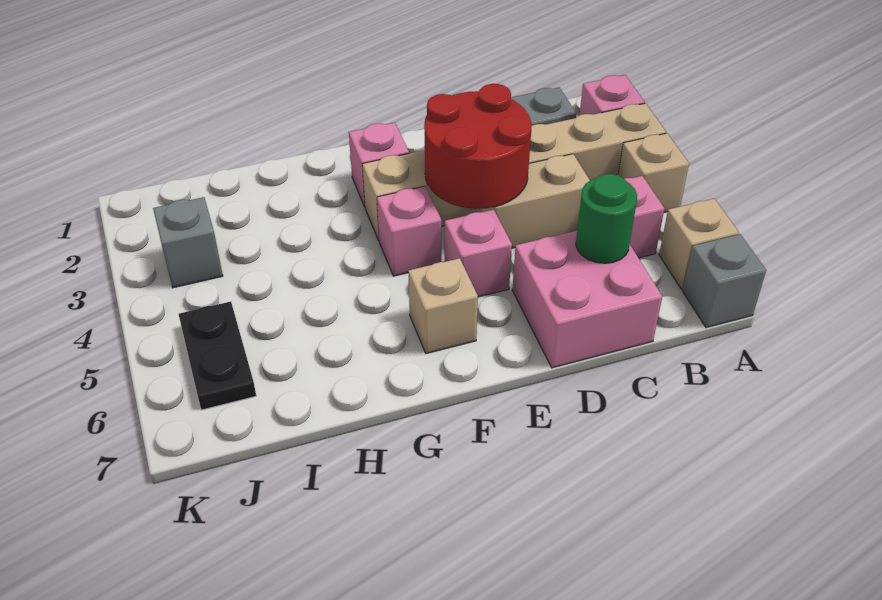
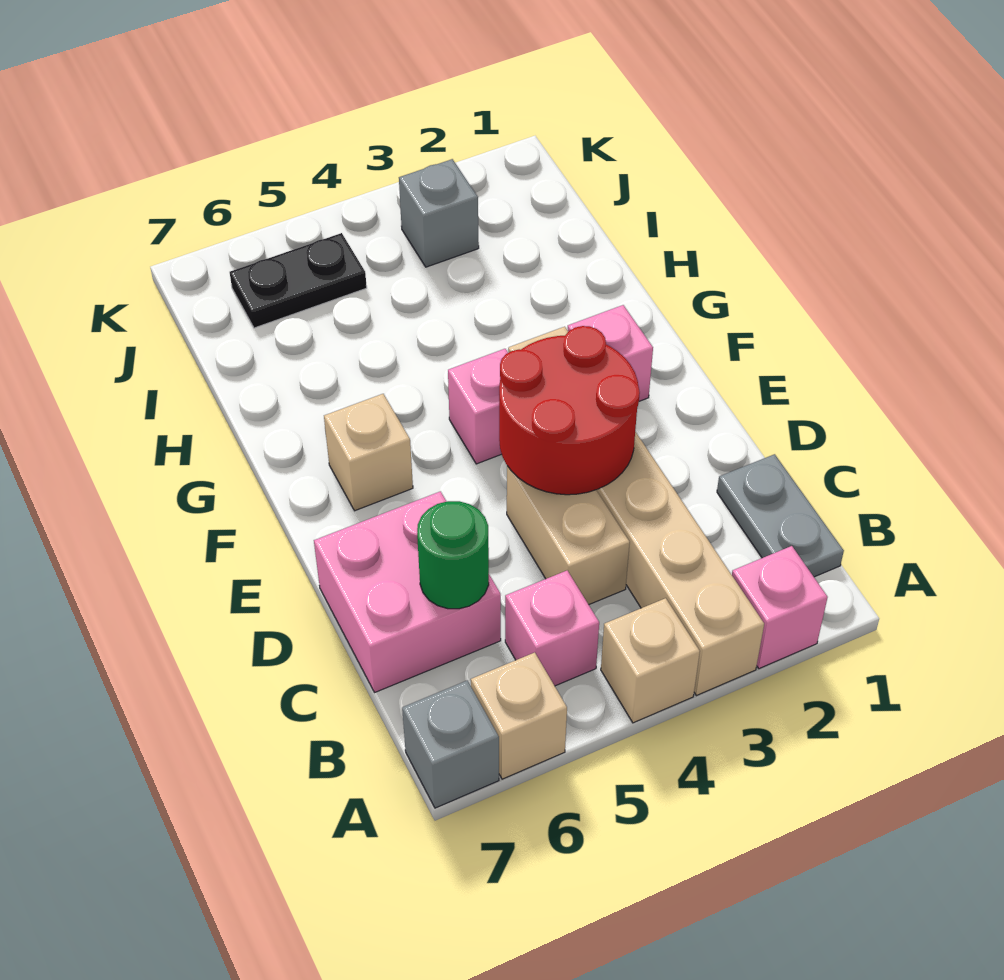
pink 1x1 brick [445,210,512,297] -> none

